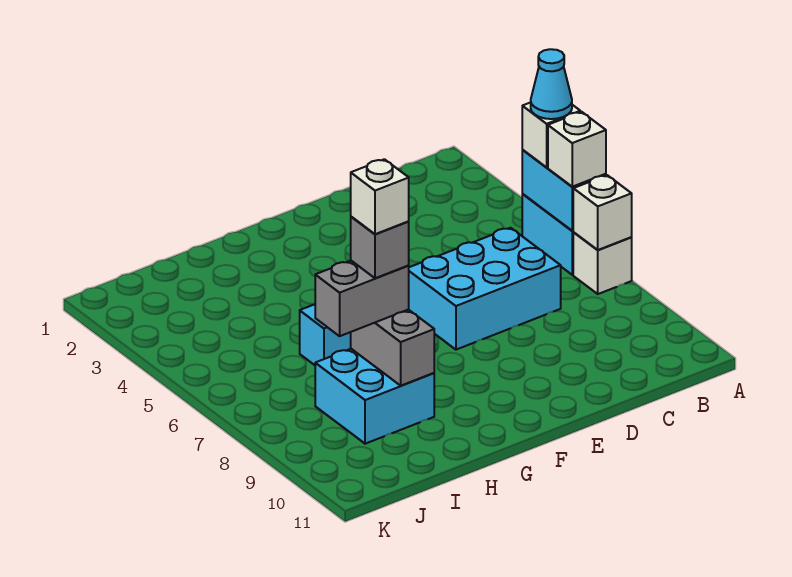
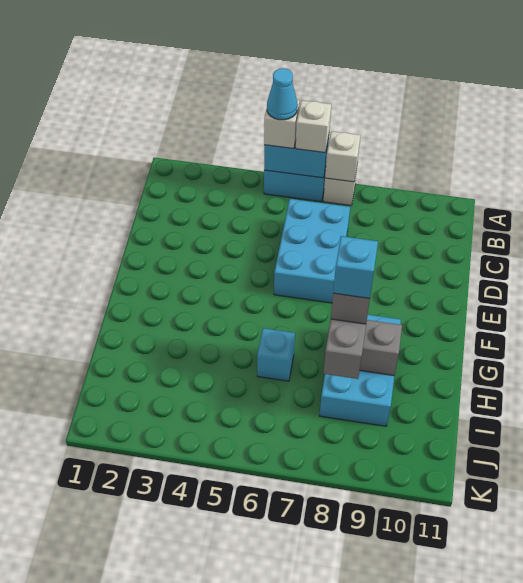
cyan 2x2 brick [315,349,434,444] -> cyan 2x3 brick [319,315,401,426]
white 1x1 brick [351,159,409,234] -> cyan 1x1 brick [333,236,378,298]

